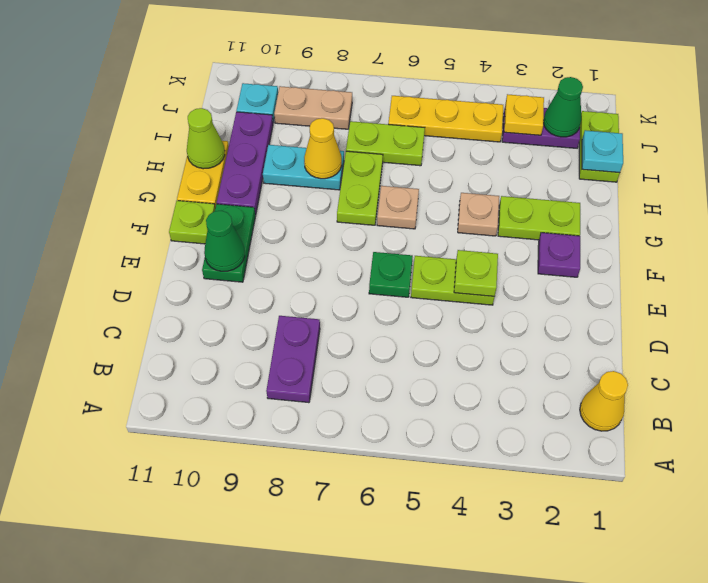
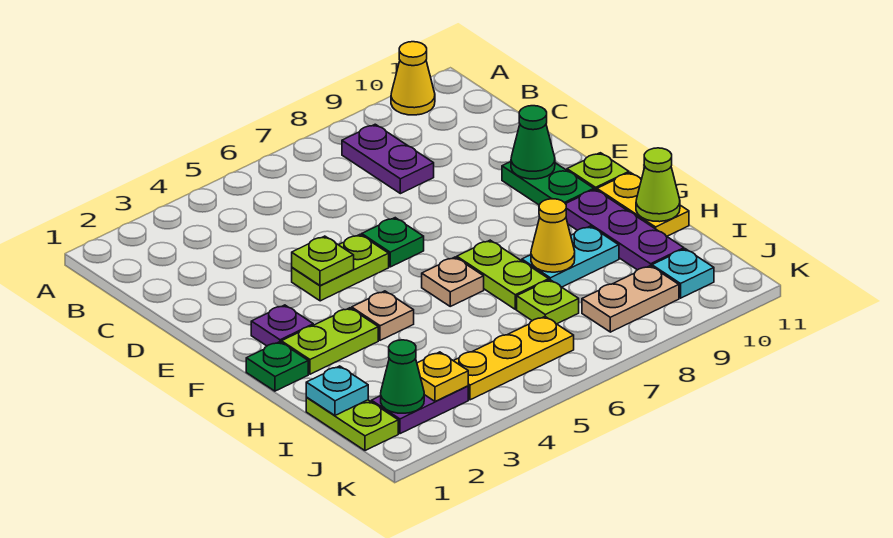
yellow 1x1 cone [580,371,628,431] -> yellow 1x1 cone moved to [391,42,435,115]
none -> green 1x1 plate [246,342,308,391]
lime 1x2 plate [346,121,425,166] -> lime 1x1 plate [517,280,579,324]

